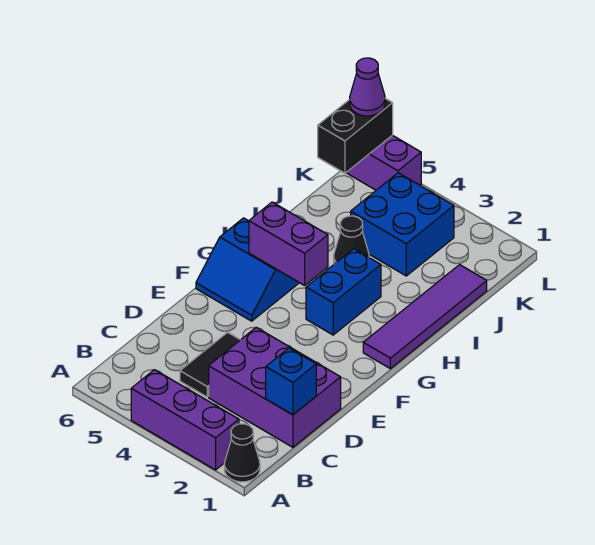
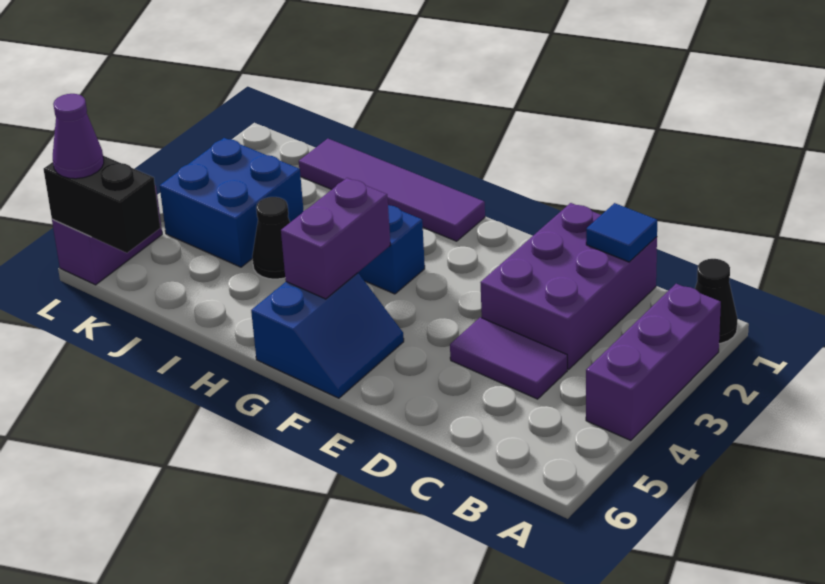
blue 1x1 brick [266,348,316,415] -> blue 1x1 tile [586,203,657,262]
black 1x2 tile [180,332,240,397] -> purple 1x2 tile [450,317,567,399]

